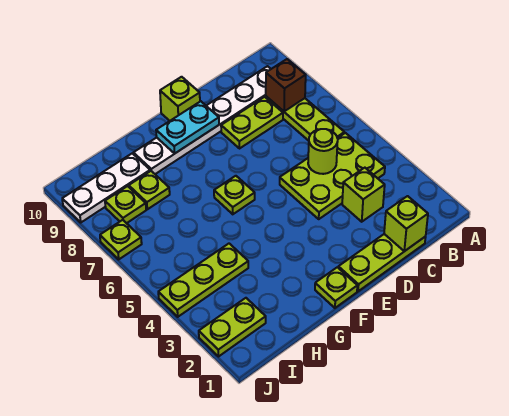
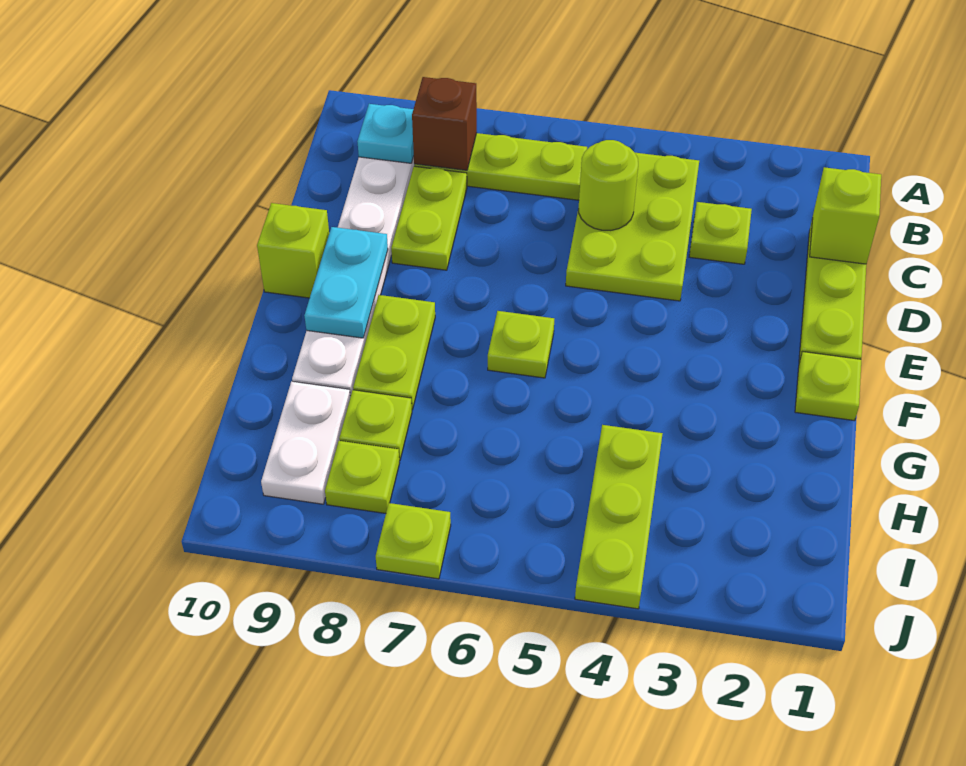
none -> cyan 1x1 plate [357,104,414,163]
lime 1x1 brick [342,168,385,222] -> lime 1x1 plate [689,202,752,264]
white 1x3 plate [62,153,150,222] -> white 1x2 plate [261,381,350,504]
lime 1x2 plate [199,298,266,357] -> lime 1x2 plate moved to [353,295,435,410]

